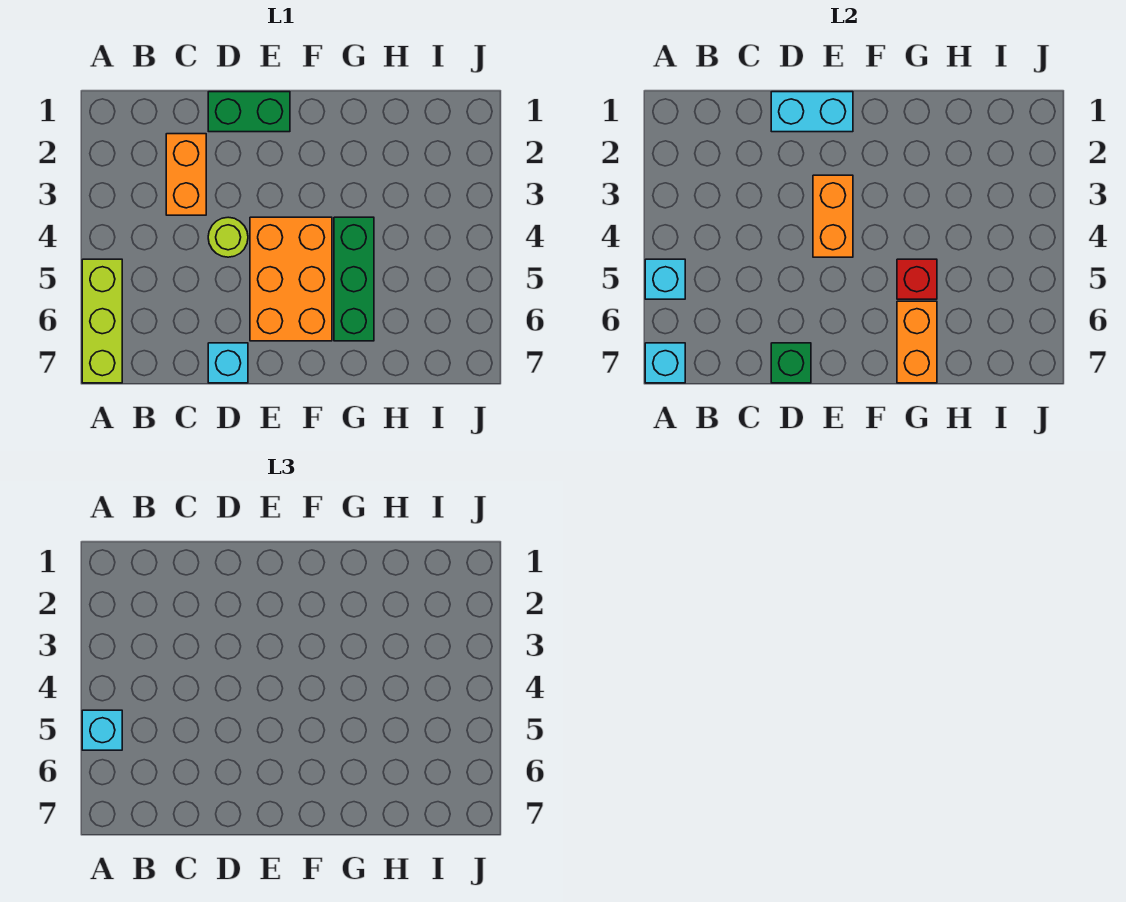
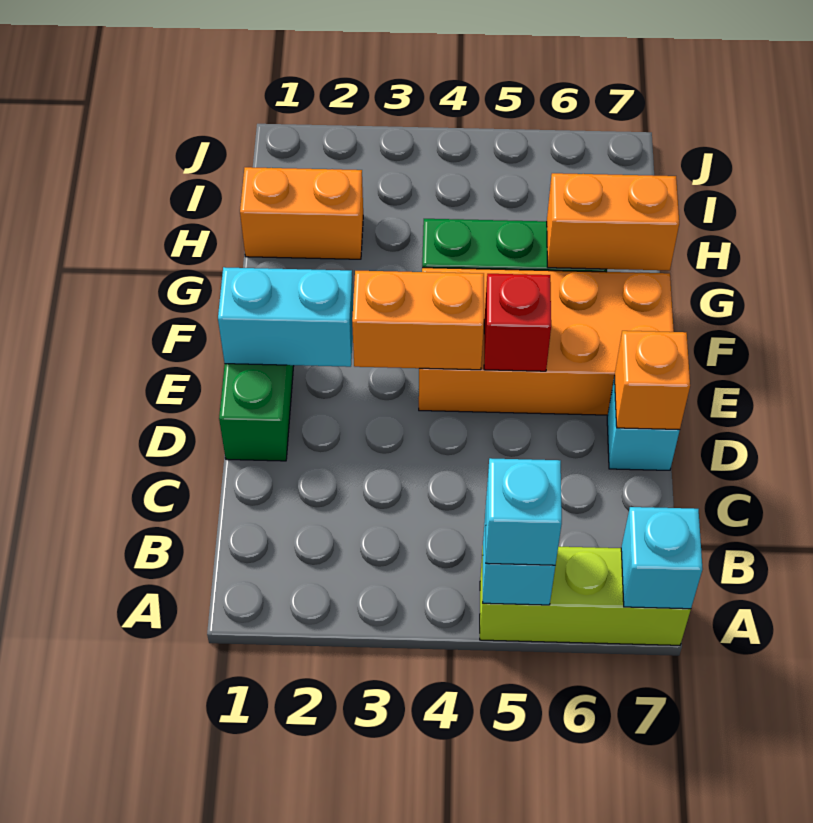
orange 1x2 brick [166,134,206,215] -> orange 1x2 brick moved to [240,167,363,259]
cyan 1x2 brick [771,92,853,132] -> cyan 1x2 brick turned to [218,267,353,367]
lime 1x1 round brick [208,217,248,257] -> none
green 1x1 brick [771,343,811,383] -> orange 1x1 brick [614,331,690,430]
orange 2x3 brick [250,217,332,341] -> orange 2x4 brick [419,268,674,415]
red 1x1 brick [897,259,937,299] -> red 1x1 brick moved to [484,274,551,371]

